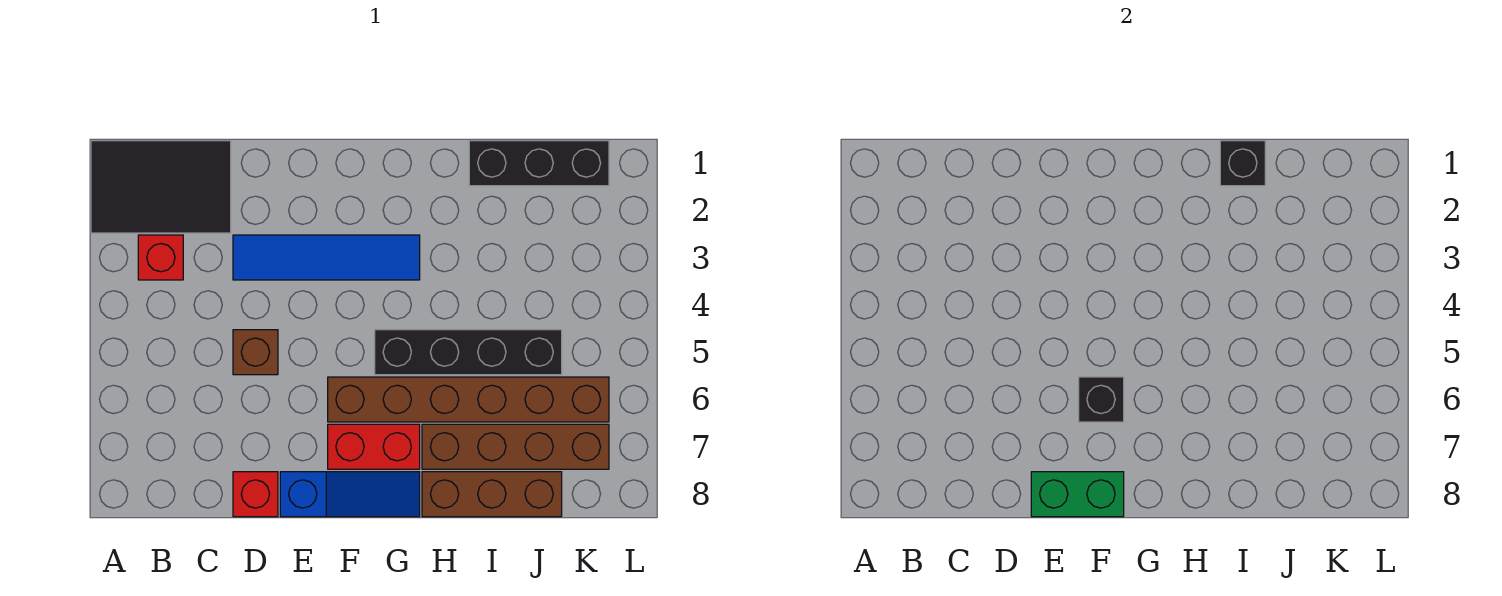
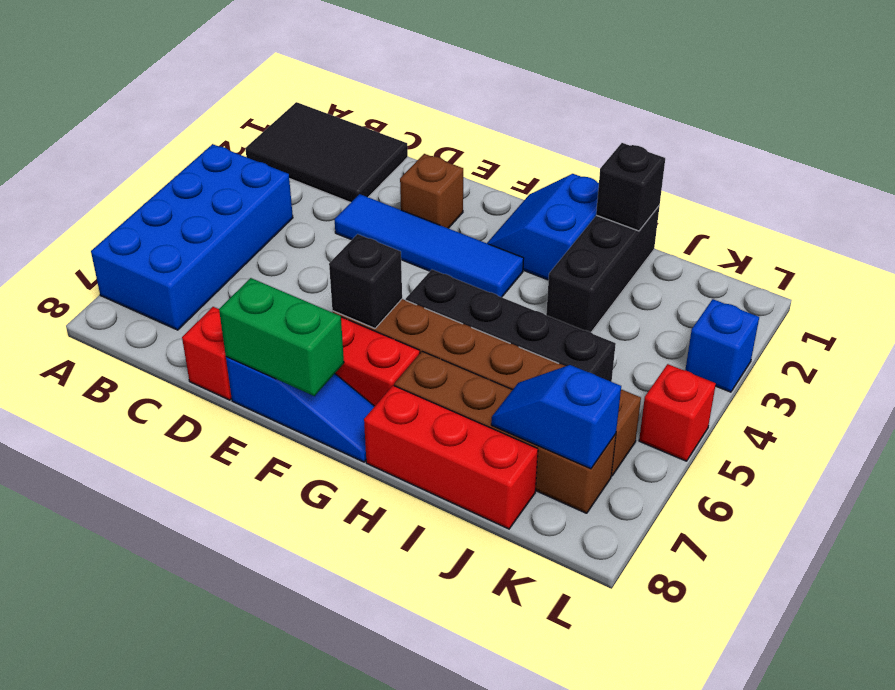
none -> blue 2x4 brick [91,144,293,330]
red 1x1 brick [138,235,183,280] -> red 1x1 brick moved to [639,364,716,461]
brown 1x1 brick [233,330,278,375] -> brown 1x1 brick moved to [400,154,463,228]
none -> blue 2x2 slope [487,174,599,280]
brown 1x3 brick [422,472,562,517] -> red 1x3 brick [364,385,538,529]
black 1x3 brick [469,141,609,186] -> black 1x3 brick turned to [546,205,660,332]
none -> blue 1x2 slope [491,365,621,469]
none -> blue 1x1 brick [685,299,759,392]

